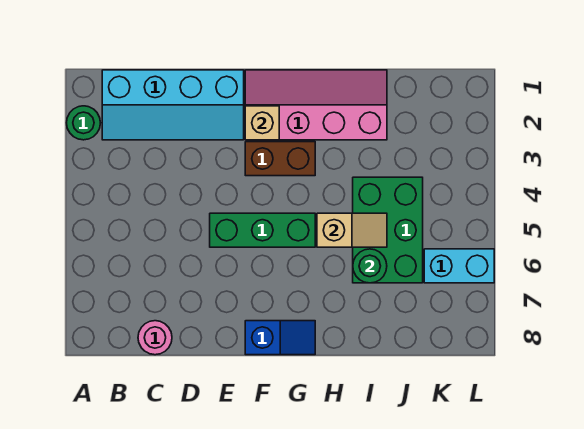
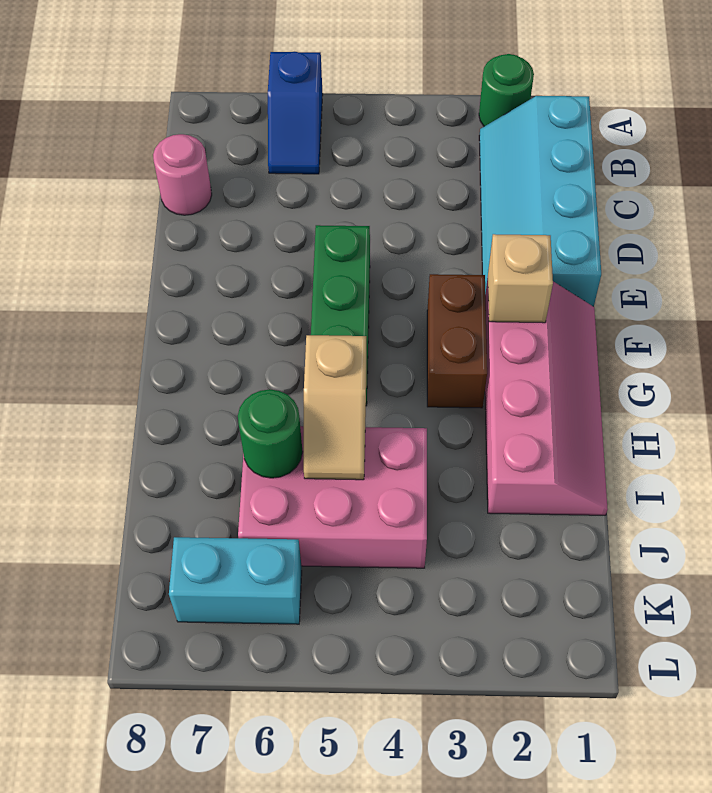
blue 1x2 slope [245,321,315,355] -> blue 1x2 slope moved to [268,52,323,174]
green 2x3 brick [353,177,423,283] -> pink 2x3 brick [238,426,427,568]
cyan 1x2 brick [424,249,494,283] -> cyan 1x2 brick turned to [169,537,302,624]

